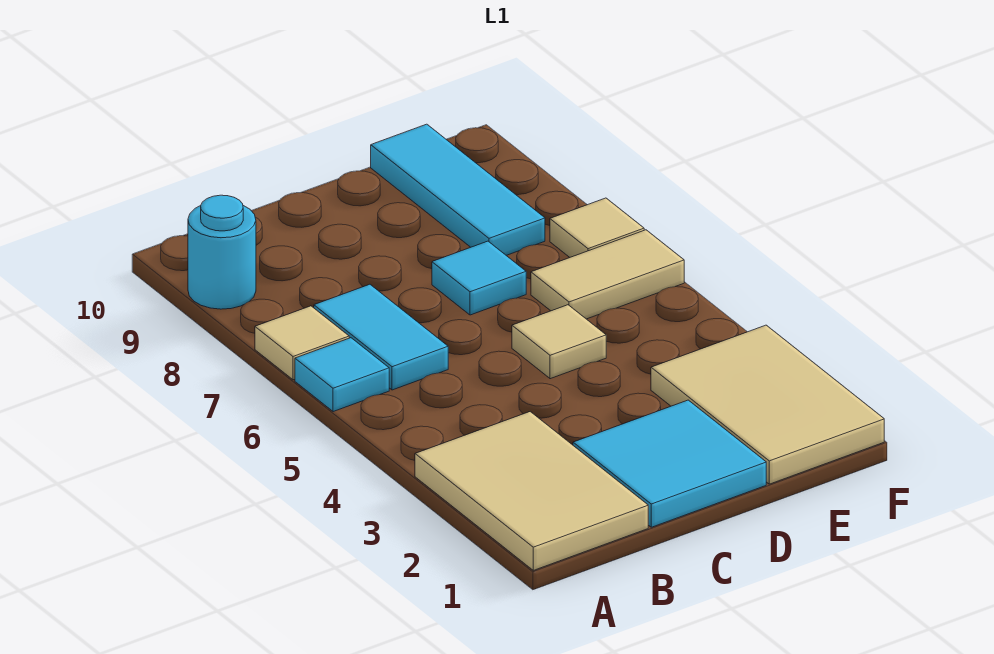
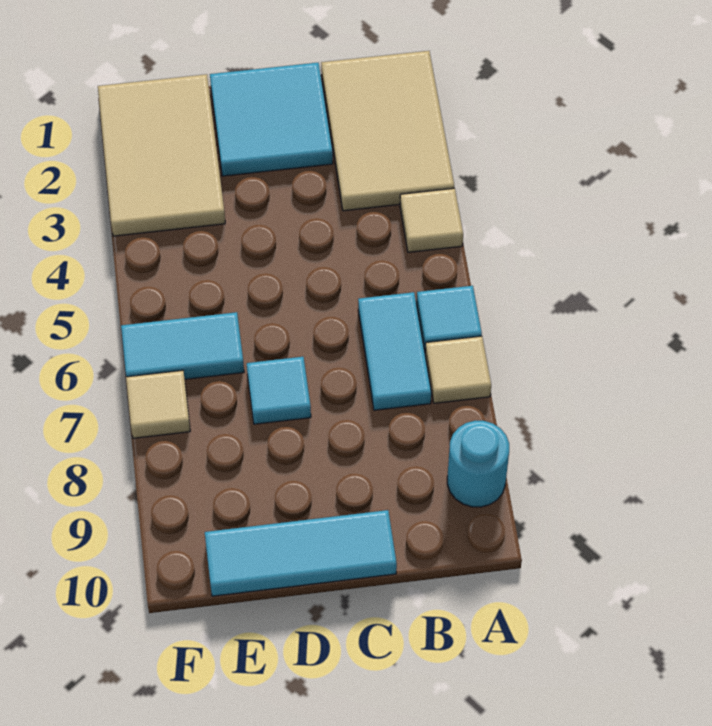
tan 1x1 tile [512,305,606,379] -> tan 1x1 tile moved to [400,188,463,252]
tan 1x2 tile [531,230,684,319] -> cyan 1x2 tile [121,312,244,379]
cyan 1x3 tile [371,124,545,255] -> cyan 1x3 tile turned to [205,510,397,596]

